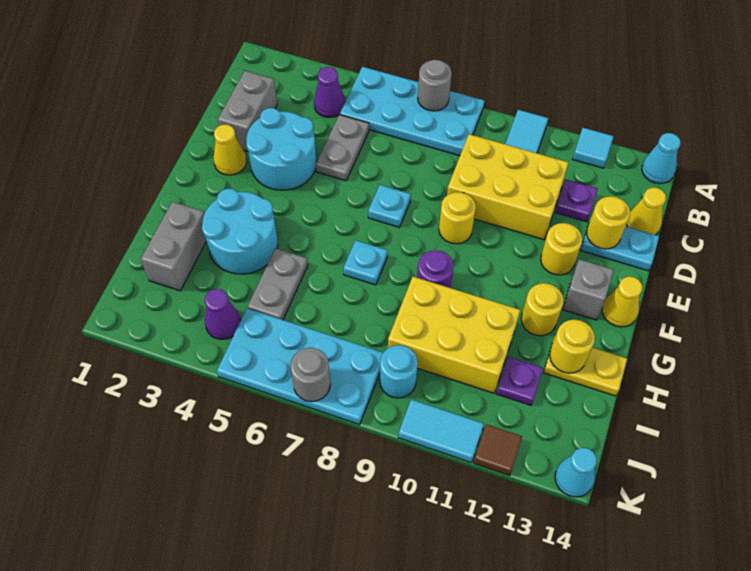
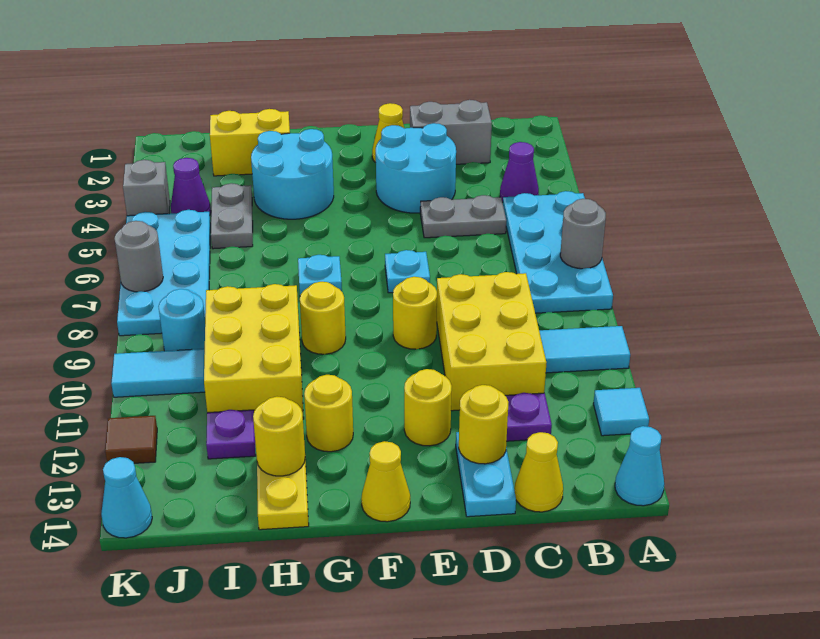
grey 1x1 brick [563,259,614,320] -> grey 1x1 brick moved to [123,160,170,216]
purple 1x1 round brick [417,250,454,288] -> yellow 1x1 round brick [300,282,346,354]
grey 1x2 brick [141,202,206,291] -> yellow 1x2 brick [210,109,290,176]
grey 1x2 plate [247,248,308,320] -> grey 1x2 plate turned to [211,183,253,249]
cyan 1x2 tile [398,399,484,463] -> cyan 1x2 tile turned to [111,349,205,397]

